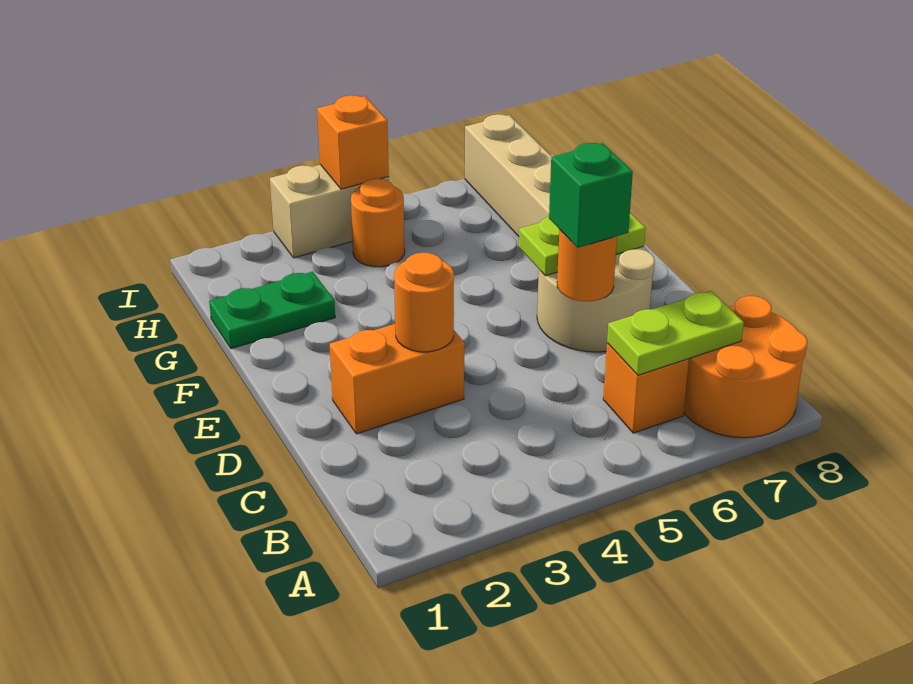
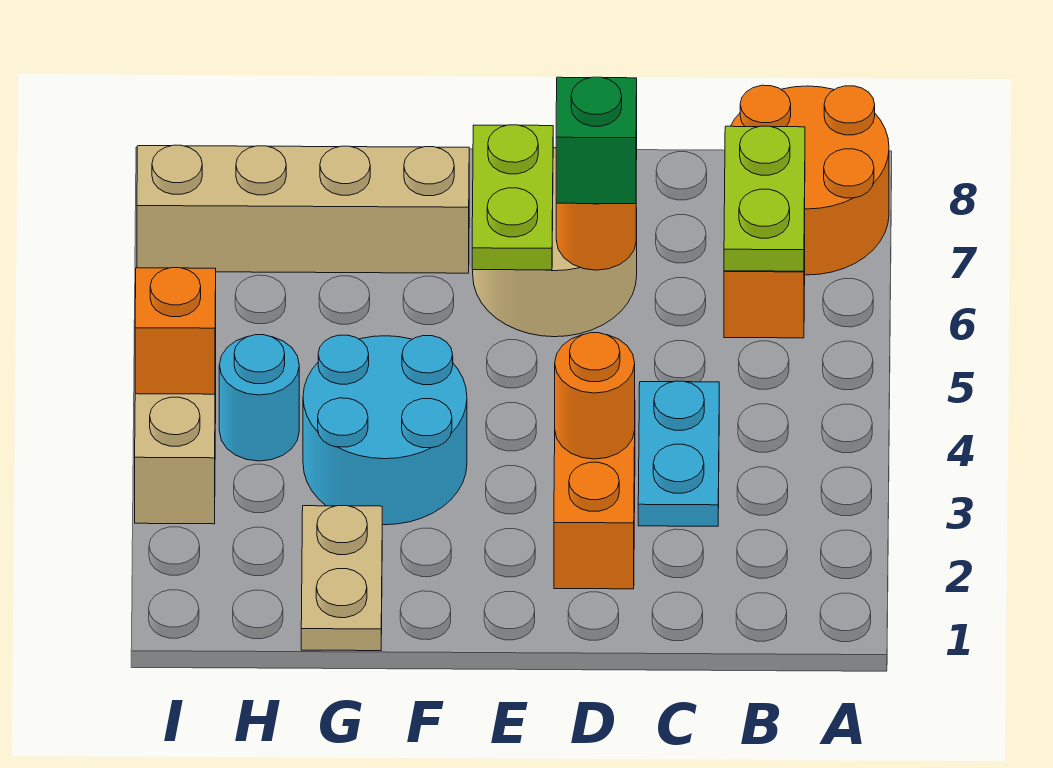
none -> cyan 1x2 plate [638,381,719,526]
none -> cyan 2x2 round brick [303,335,467,525]
green 1x2 plate [209,272,335,349] -> tan 1x2 plate [301,506,382,651]
orange 1x1 round brick [351,179,405,267] -> cyan 1x1 round brick [219,335,299,461]

